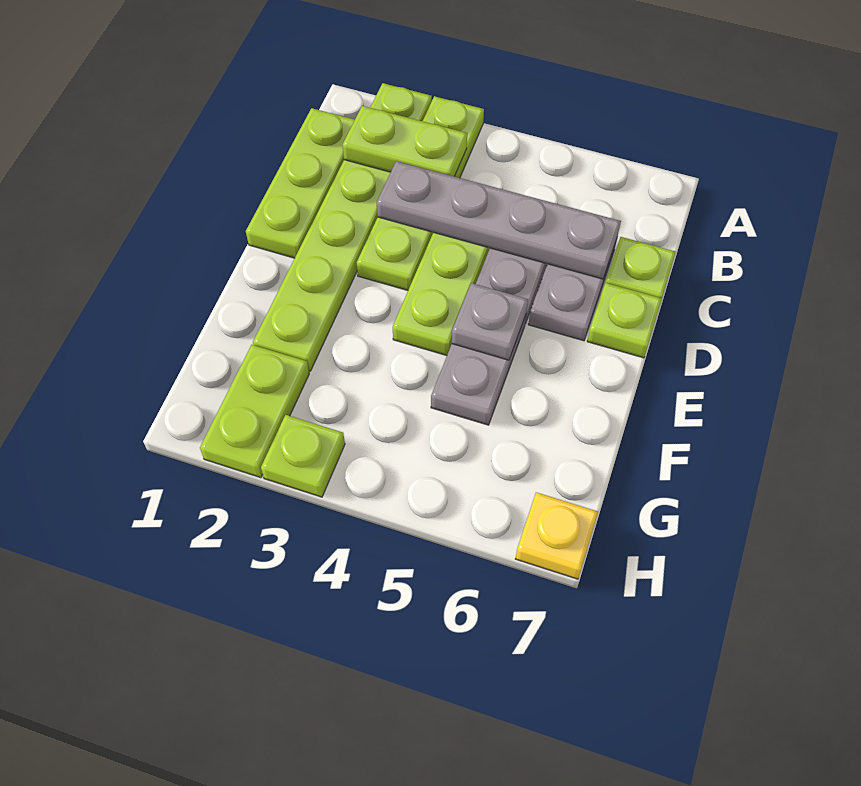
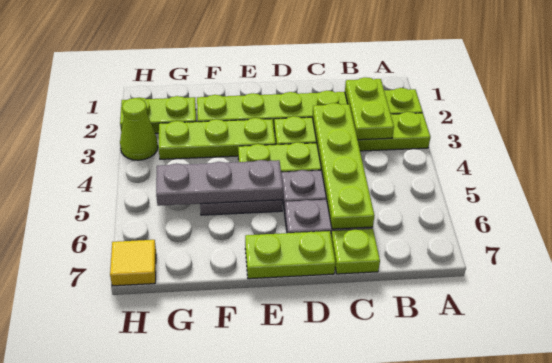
lime 1x3 plate [246,108,355,258] -> lime 1x3 plate moved to [159,118,276,159]
grey 1x4 plate [377,161,621,279] -> lime 1x4 plate [312,103,374,229]
lime 1x1 plate [587,283,662,358] -> lime 1x2 plate [245,231,336,279]
grey 1x1 plate [452,283,528,360] -> grey 1x3 plate [156,160,283,206]
lime 1x1 plate [261,415,345,497] -> lime 1x1 cone [120,98,158,160]
yellow 1x1 plate [516,492,598,579] -> yellow 1x1 tile [110,240,156,286]

